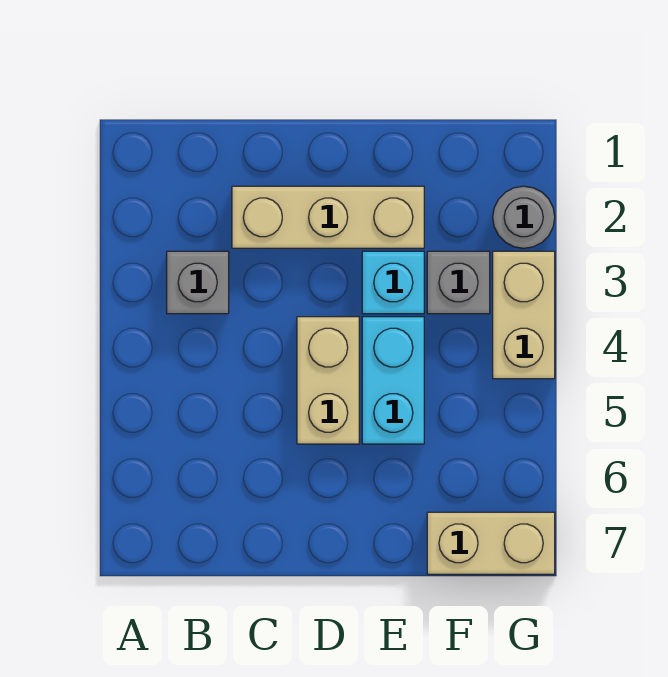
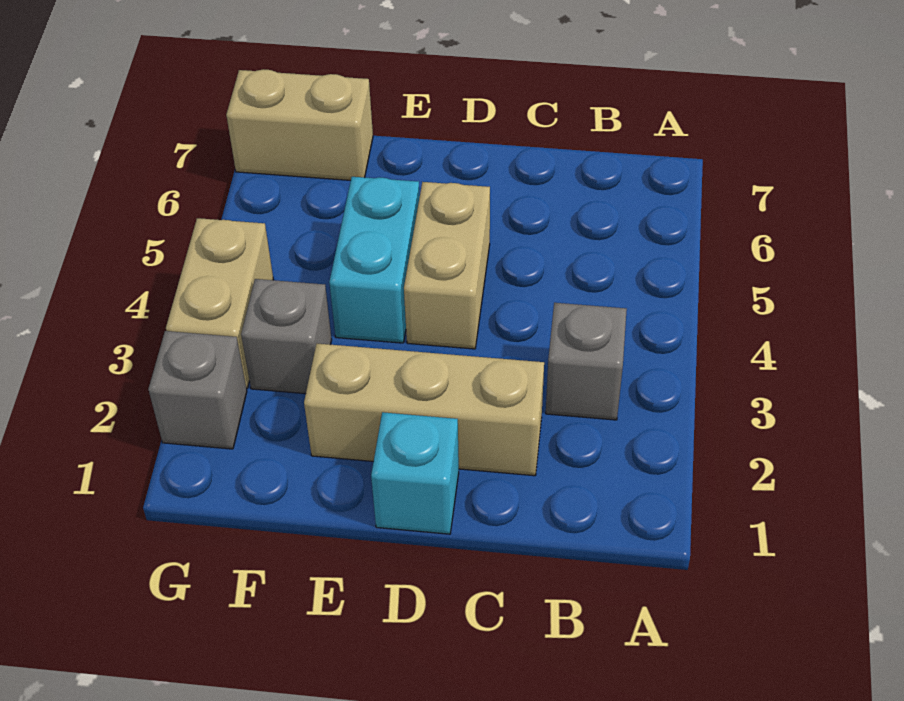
cyan 1x1 brick [362,251,424,314] -> cyan 1x1 brick moved to [371,412,459,534]
grey 1x1 round brick [493,186,555,248] -> grey 1x1 brick [148,331,247,449]

